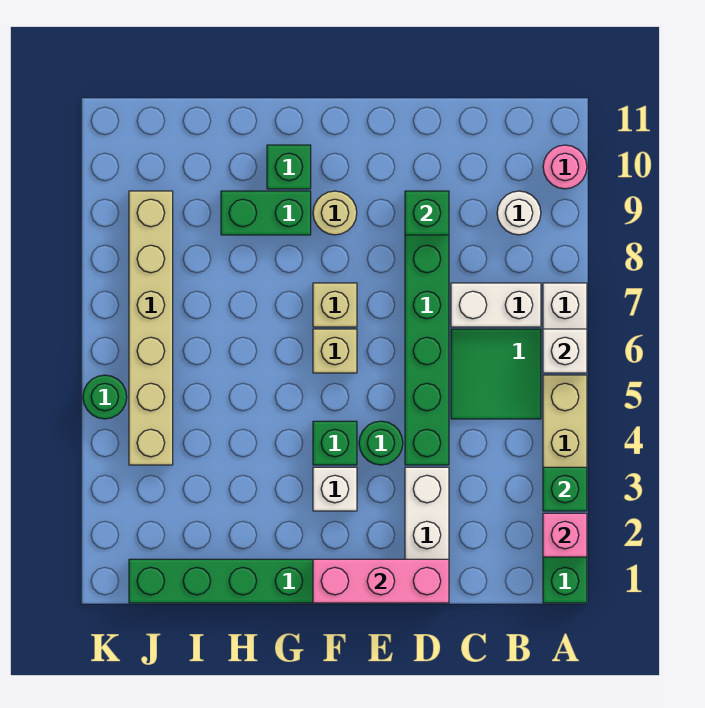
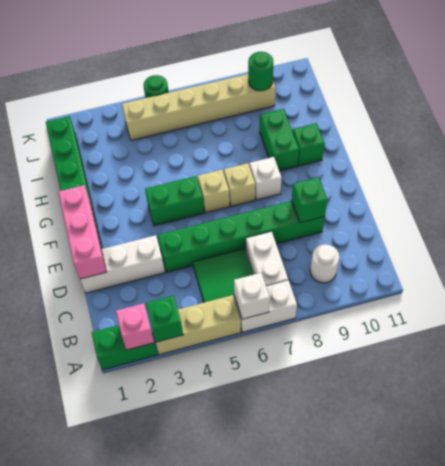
pink 1x1 round brick [543,145,587,189] -> none
green 1x1 round brick [359,421,403,465] -> green 1x1 round brick moved to [248,52,273,91]
white 1x1 brick [313,467,357,511] -> white 1x1 brick moved to [249,157,282,200]
green 1x1 brick [313,421,357,465] -> green 1x2 brick [145,176,204,226]
tan 1x1 round brick [313,191,357,235] -> none

